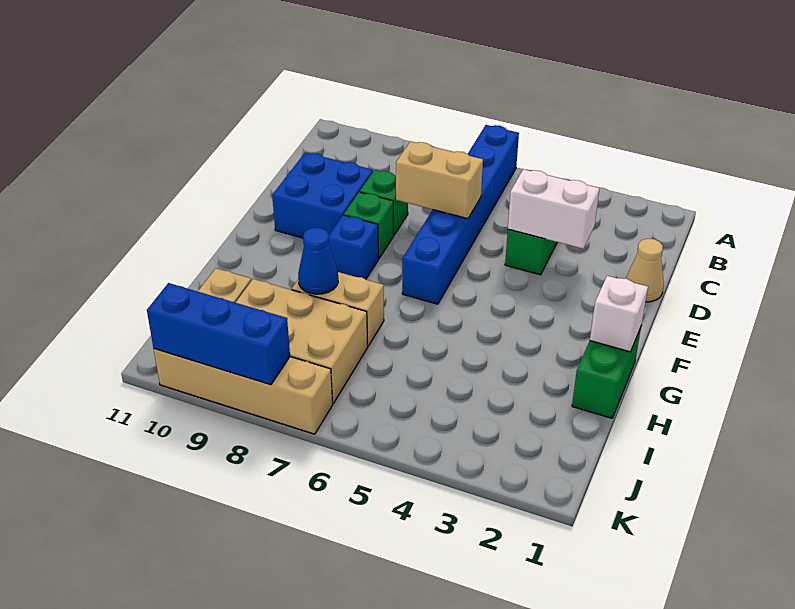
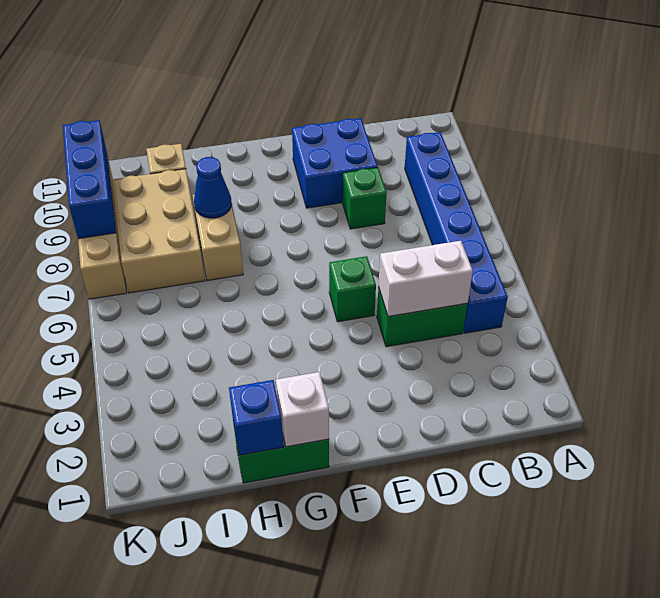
blue 1x6 brick [402,125,519,304] -> blue 1x6 brick turned to [405,132,508,333]
tan 1x1 cone [626,239,664,302] -> none
white 1x2 brick [508,169,599,249] -> white 1x2 brick turned to [379,241,473,316]
tan 1x2 brick [396,141,483,219] -> none
green 1x1 brick [344,192,394,259] -> green 1x1 brick moved to [329,256,376,322]
blue 1x1 brick [329,215,378,279] -> blue 1x1 brick moved to [229,380,283,455]

